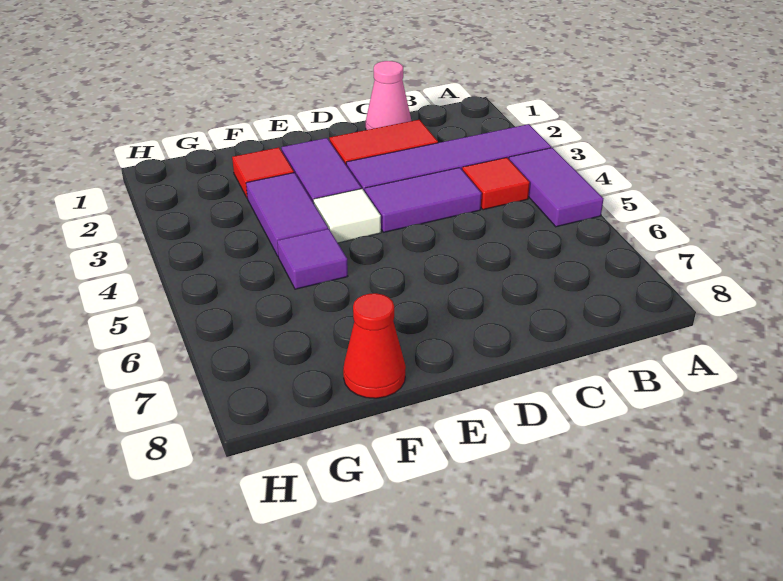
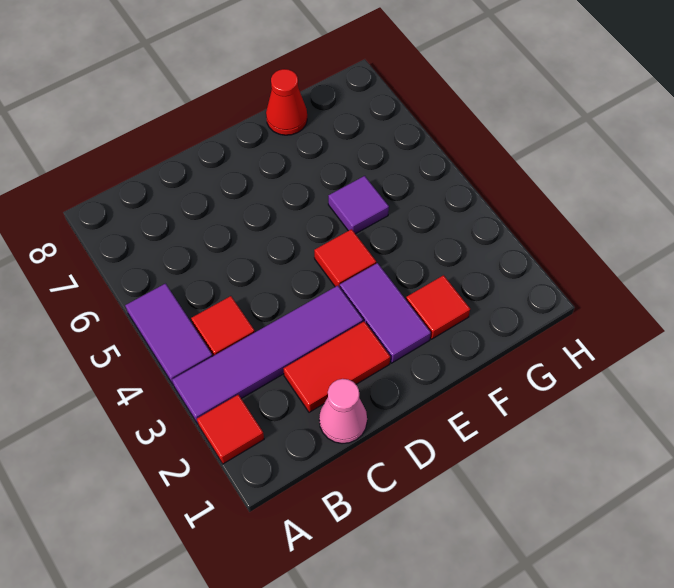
none -> red 1x1 tile [197,395,264,464]
purple 1x2 tile [365,168,482,232] -> none
white 1x1 tile [314,189,381,243] -> red 1x1 tile [314,229,376,288]
purple 1x2 tile [246,173,328,256] -> none

